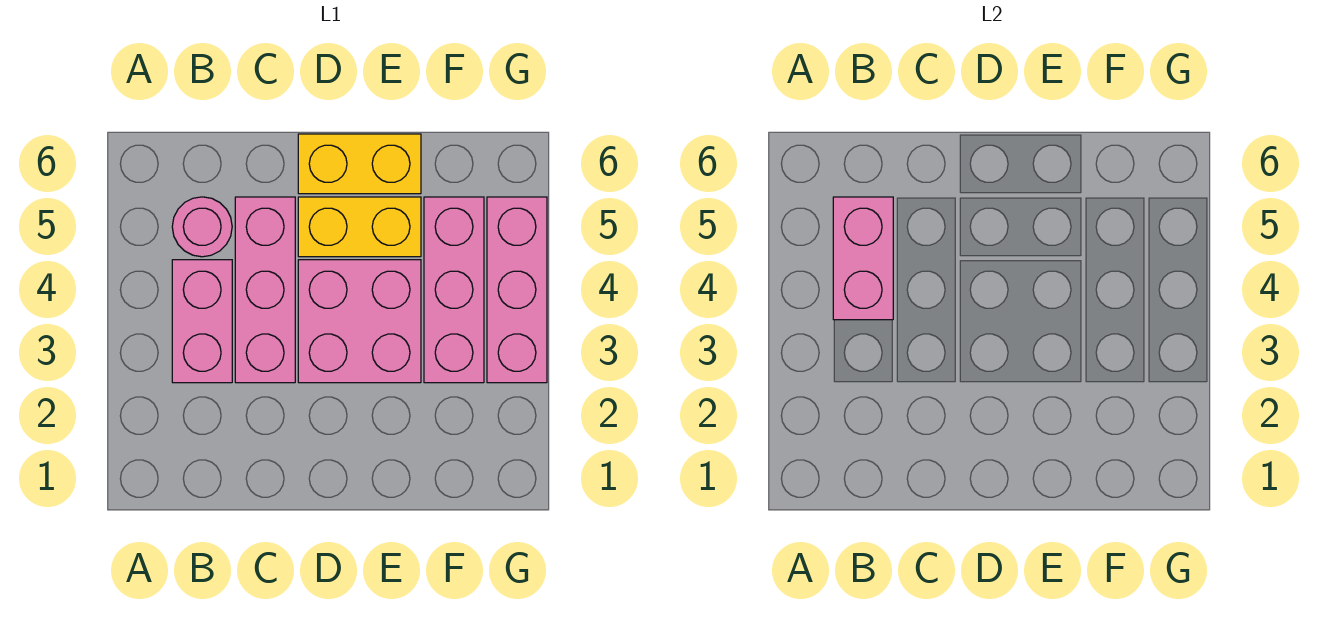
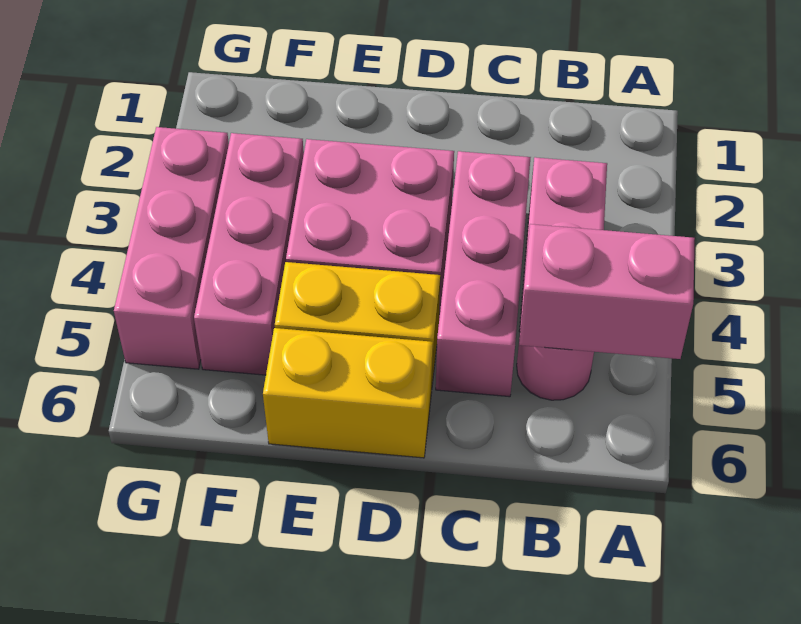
pink 1x2 brick [833,197,893,320] -> pink 1x2 brick turned to [519,224,695,359]

